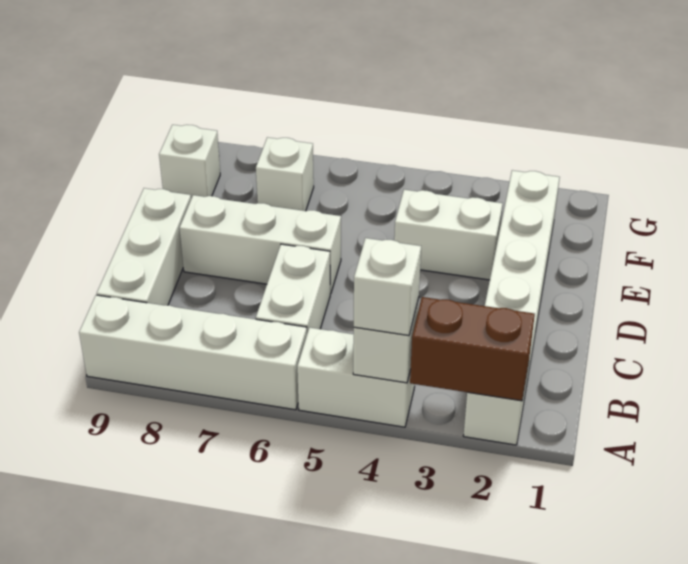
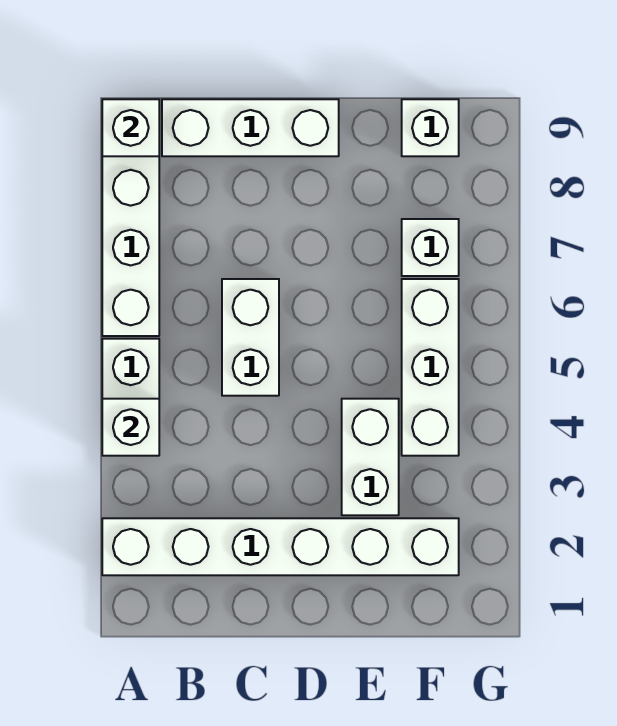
brown 1x2 brick [410,297,535,401] -> none
white 1x1 brick [354,238,421,336] -> white 1x1 brick moved to [102,99,159,156]
white 1x2 brick [256,244,330,333] -> white 1x2 brick turned to [222,279,279,396]
white 1x3 brick [180,195,341,294] -> white 1x3 brick moved to [402,279,459,456]

